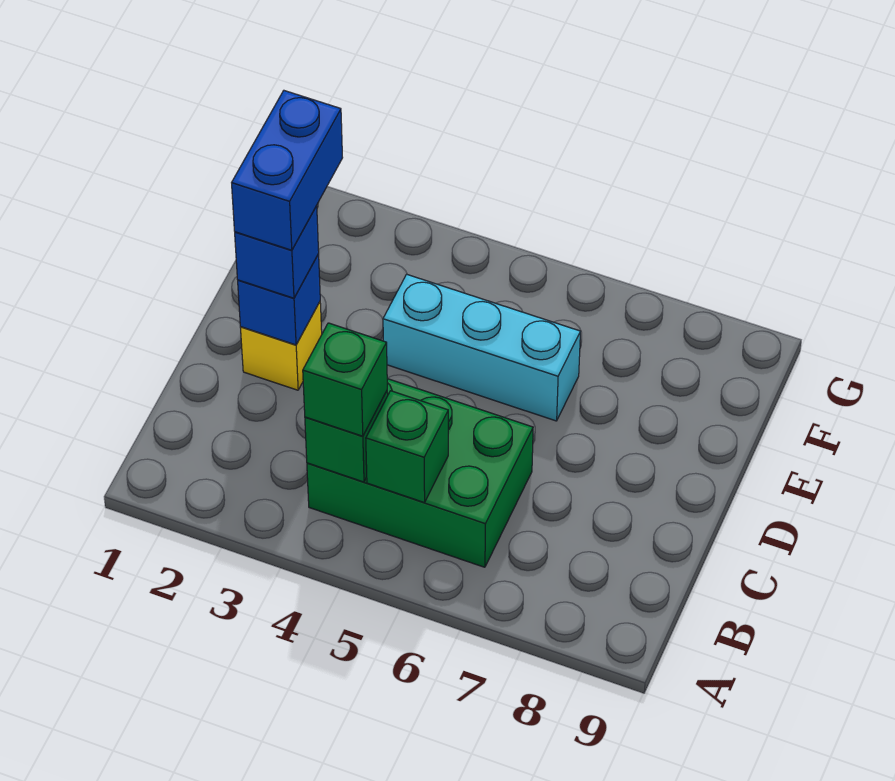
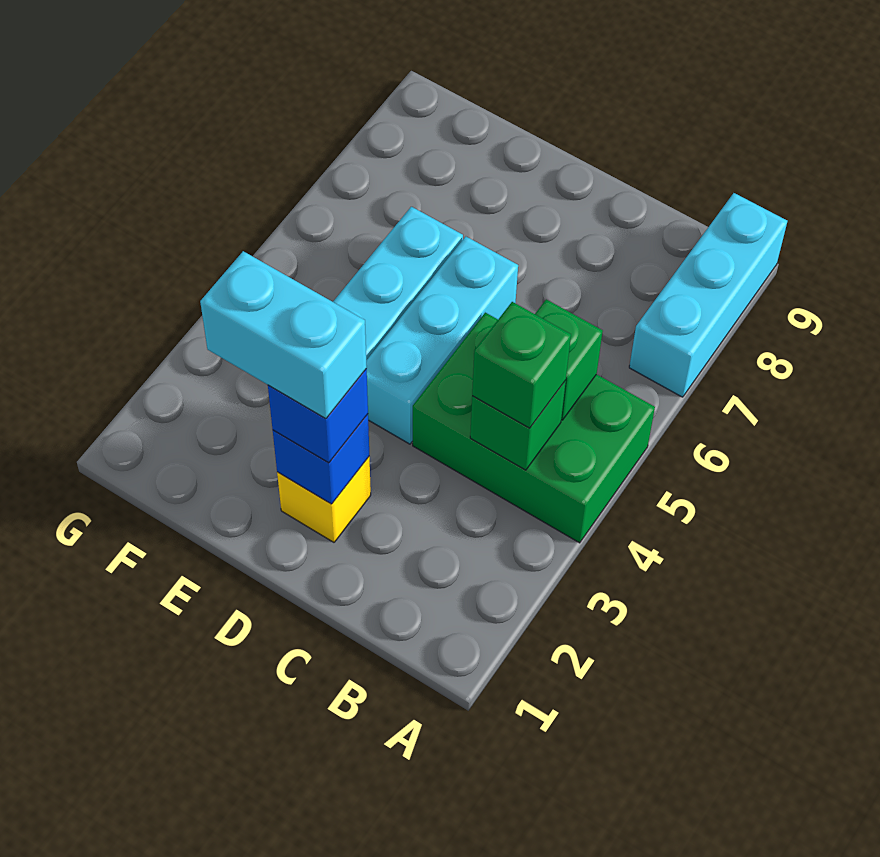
none -> cyan 1x3 brick [629,193,787,397]
green 2x3 brick [307,379,533,567] -> green 2x3 brick turned to [413,313,655,543]
blue 1x2 brick [232,91,343,250] -> cyan 1x2 brick [200,251,367,419]
none -> cyan 1x3 brick [366,237,518,444]

